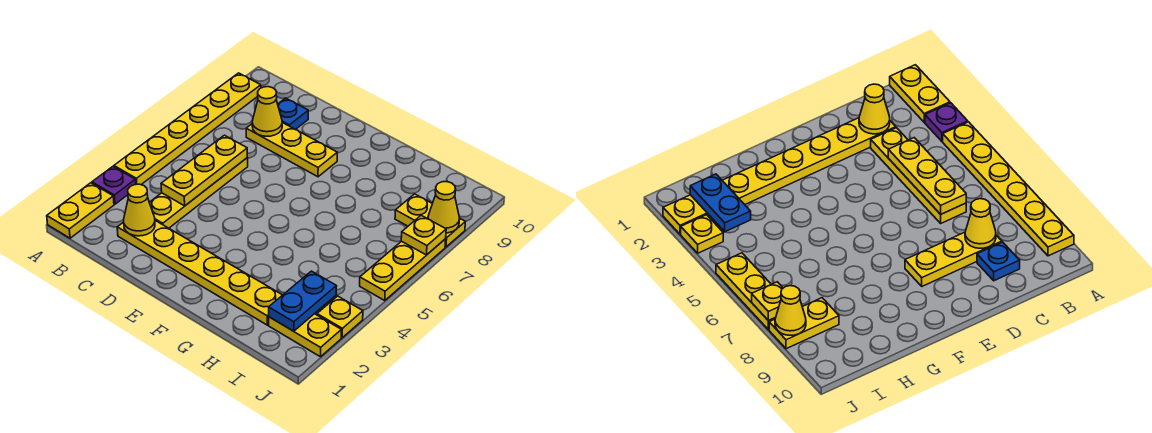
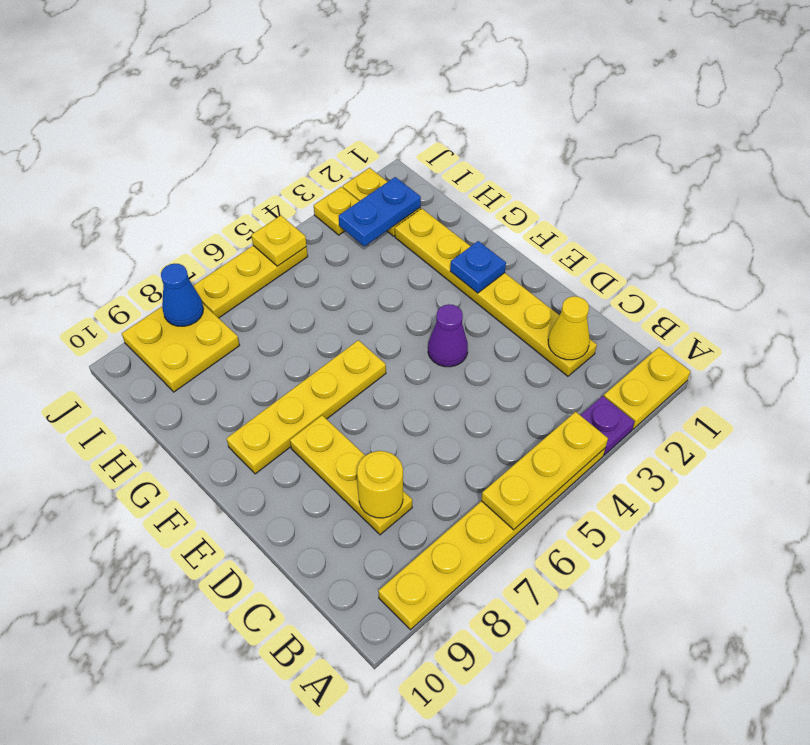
yellow 1x4 plate [149,158,248,228] -> yellow 1x4 plate moved to [227,340,386,474]
yellow 1x3 plate [161,135,247,206] -> yellow 1x3 plate moved to [481,412,608,530]
yellow 1x1 cone [252,87,282,136] -> yellow 1x1 round brick [357,451,403,518]
blue 1x1 plate [278,98,308,130] -> blue 1x1 plate moved to [450,241,506,293]
none -> purple 1x1 cone [428,304,468,367]
yellow 1x2 plate [395,194,465,247] -> yellow 2x2 plate [122,303,240,392]
yellow 1x1 plate [401,215,446,255] -> yellow 1x1 plate moved to [251,215,307,266]
yellow 1x1 cone [428,182,460,233] -> blue 1x1 cone [161,263,203,326]

